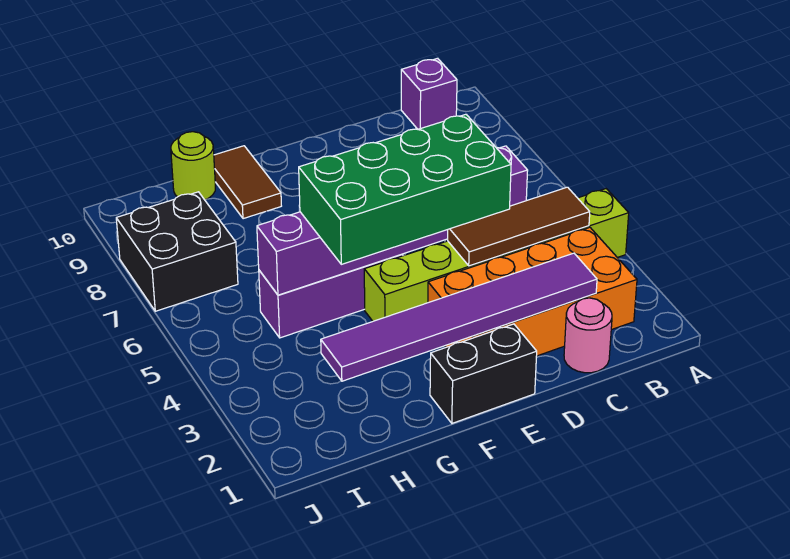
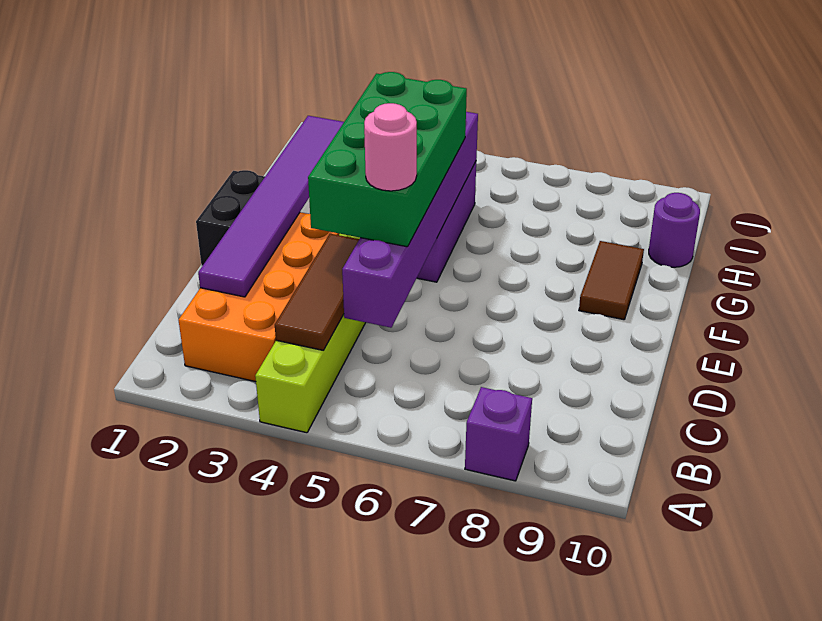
purple 1x1 brick [401,58,457,129] -> purple 1x1 brick moved to [465,387,532,481]
pink 1x1 round brick [564,298,612,373] -> pink 1x1 round brick moved to [364,103,417,191]
brown 1x2 tile [214,146,281,219] -> brown 1x2 tile turned to [579,241,644,320]
lime 1x1 round brick [171,132,215,200] -> purple 1x1 round brick [649,193,700,267]
black 2x2 brick [116,192,238,311] -> none

